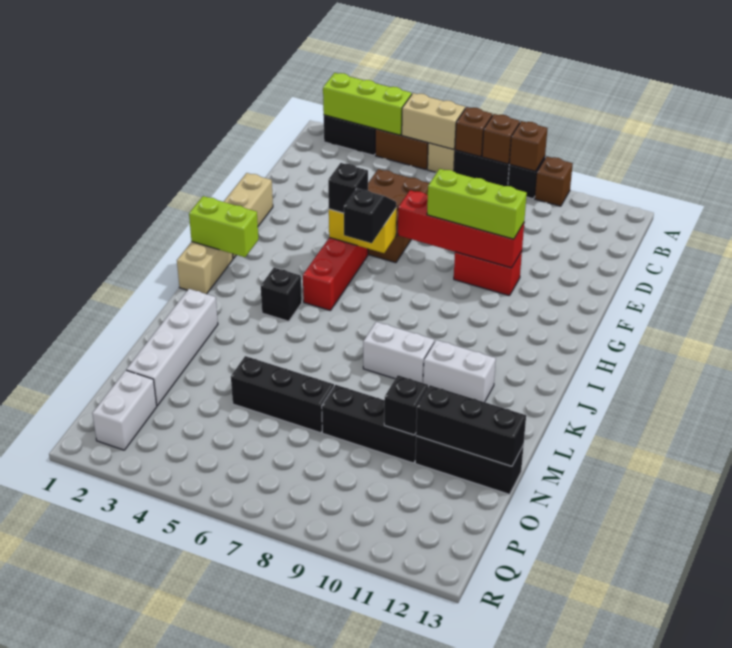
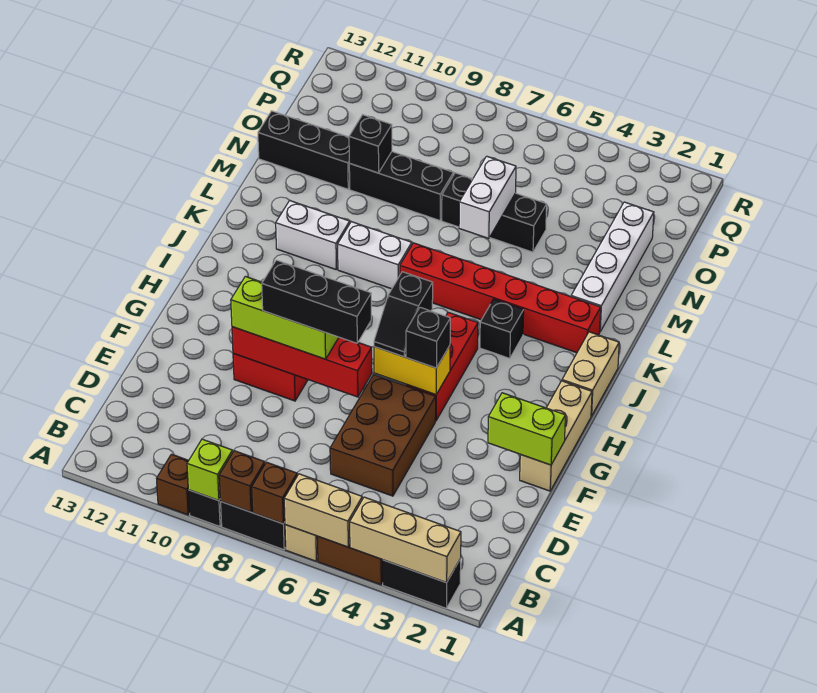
lime 1x3 brick [323,73,412,135] -> tan 1x3 brick [350,497,461,583]
brown 1x1 brick [509,121,548,171] -> lime 1x1 brick [187,439,233,501]
lime 1x2 brick [189,196,258,257] -> lime 1x2 brick moved to [488,393,565,465]
none -> red 1x6 brick [400,243,601,353]
black 1x3 brick [416,385,526,466] -> black 1x3 brick moved to [262,260,371,343]
white 1x2 brick [92,370,157,450] -> white 1x2 brick moved to [459,156,516,238]

